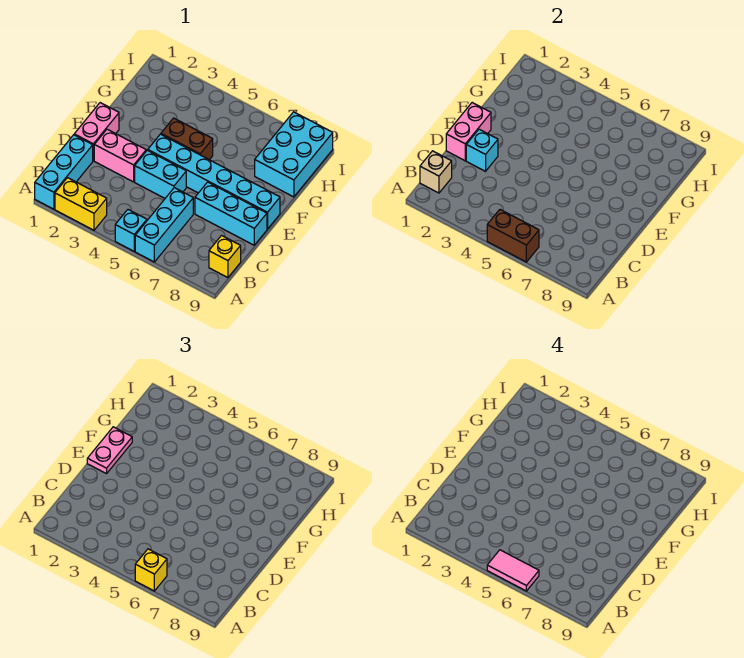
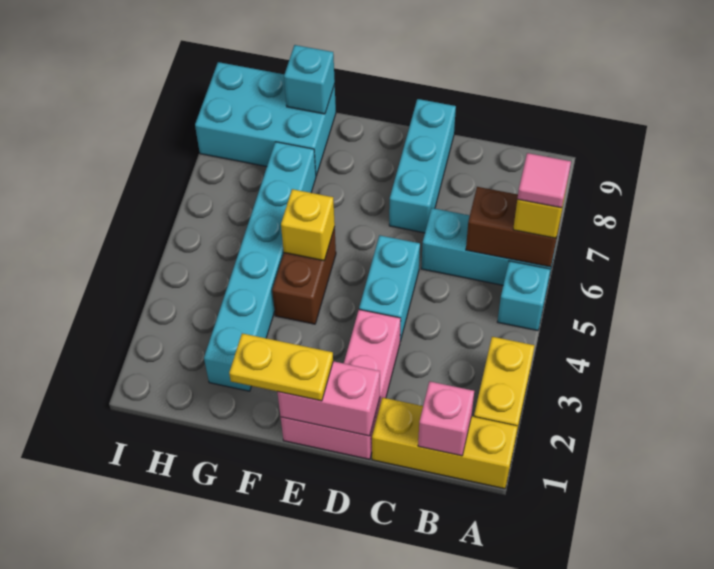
cyan 1x3 brick [35,135,93,209] -> yellow 1x3 brick [372,398,518,489]
brown 1x2 brick [487,210,539,262] -> brown 1x2 brick turned to [466,187,562,267]
pink 1x2 tile [487,550,539,591] -> pink 1x1 tile [517,153,571,208]
tan 1x1 brick [420,151,452,193] -> pink 1x1 brick [418,381,474,456]
yellow 1x1 brick [209,236,241,278] -> yellow 1x1 brick moved to [281,189,335,261]
cyan 1x1 brick [466,129,498,171] -> cyan 1x1 brick moved to [284,45,335,114]
pink 1x2 plate [87,427,132,474] -> yellow 1x2 plate [229,333,333,401]
cyan 1x6 brick [148,134,280,229] -> cyan 1x6 brick moved to [204,142,316,391]

